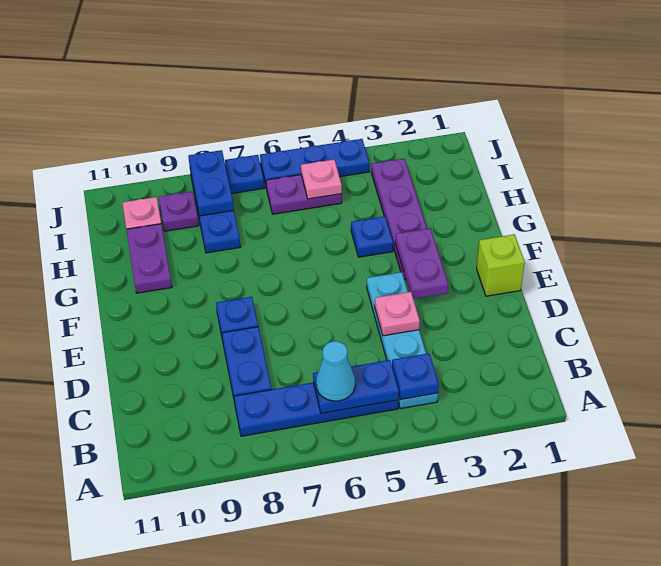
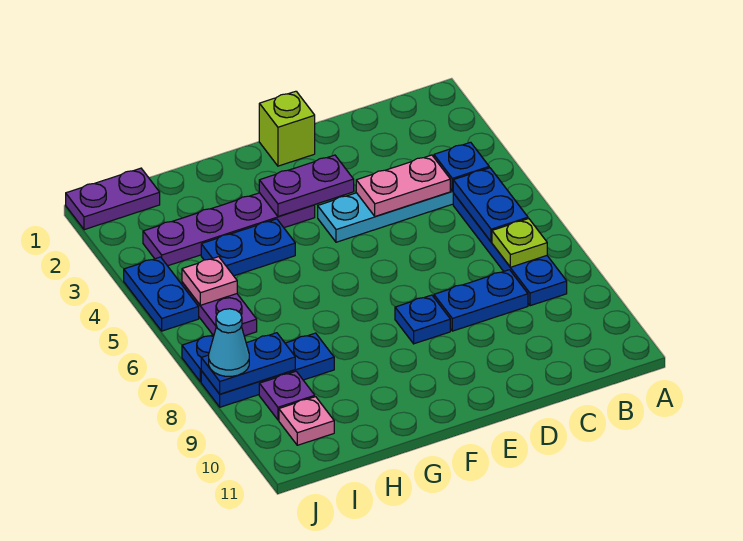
cyan 1x1 cone [316,341,355,401] -> cyan 1x1 cone moved to [209,309,249,376]
none -> lime 1x1 plate [492,219,547,267]
pink 1x1 plate [375,292,420,336] -> pink 1x2 plate [356,155,450,217]
blue 1x1 plate [351,216,393,257] -> blue 1x2 plate [201,219,295,276]
purple 1x2 plate [126,224,172,293] -> purple 1x2 plate moved to [66,168,160,230]
blue 1x3 plate [260,139,369,185] -> blue 1x2 plate [124,257,199,331]

